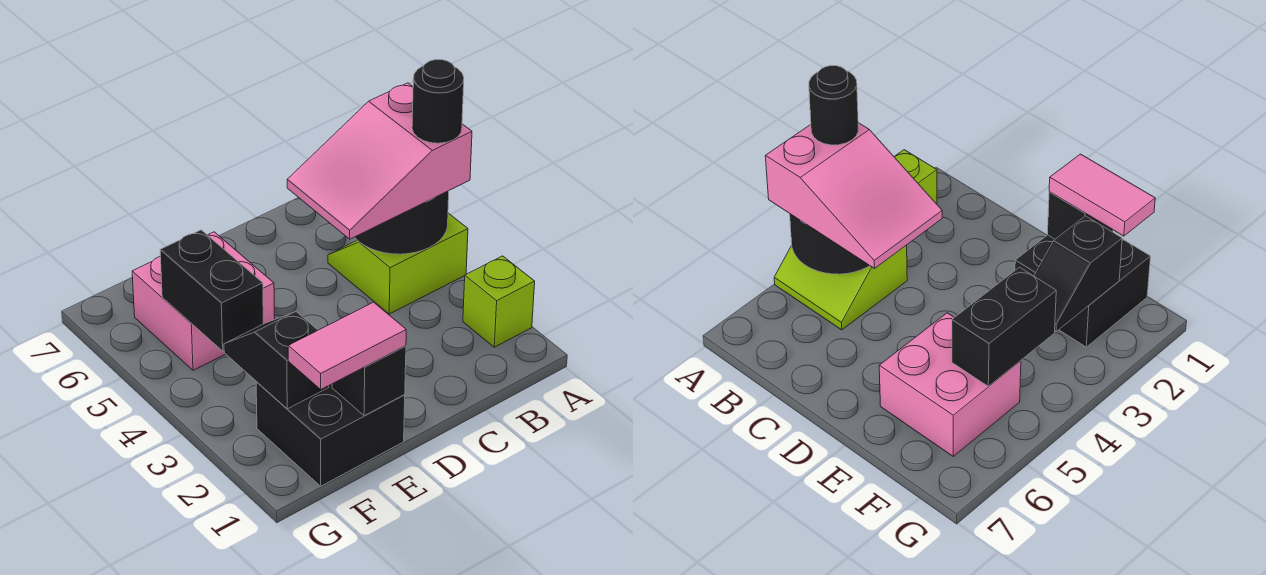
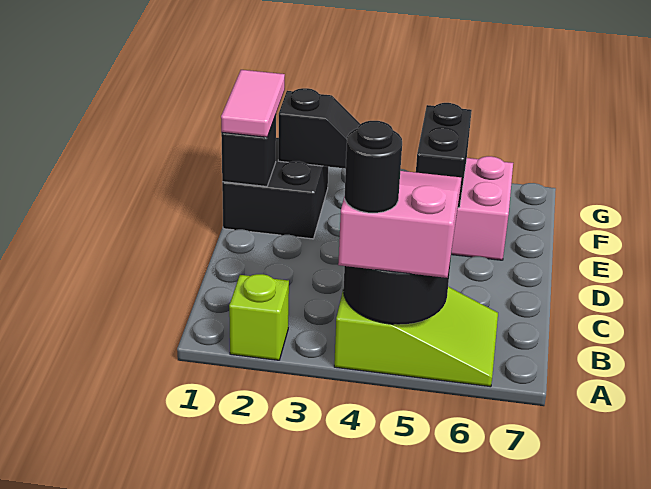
lime 2x2 slope [328,213,468,314] -> lime 2x3 slope [334,287,498,387]
black 1x2 brick [160,230,263,351] -> black 1x2 brick turned to [416,103,472,208]

